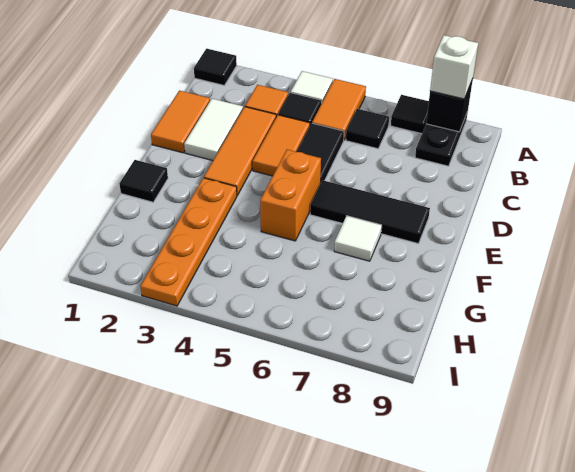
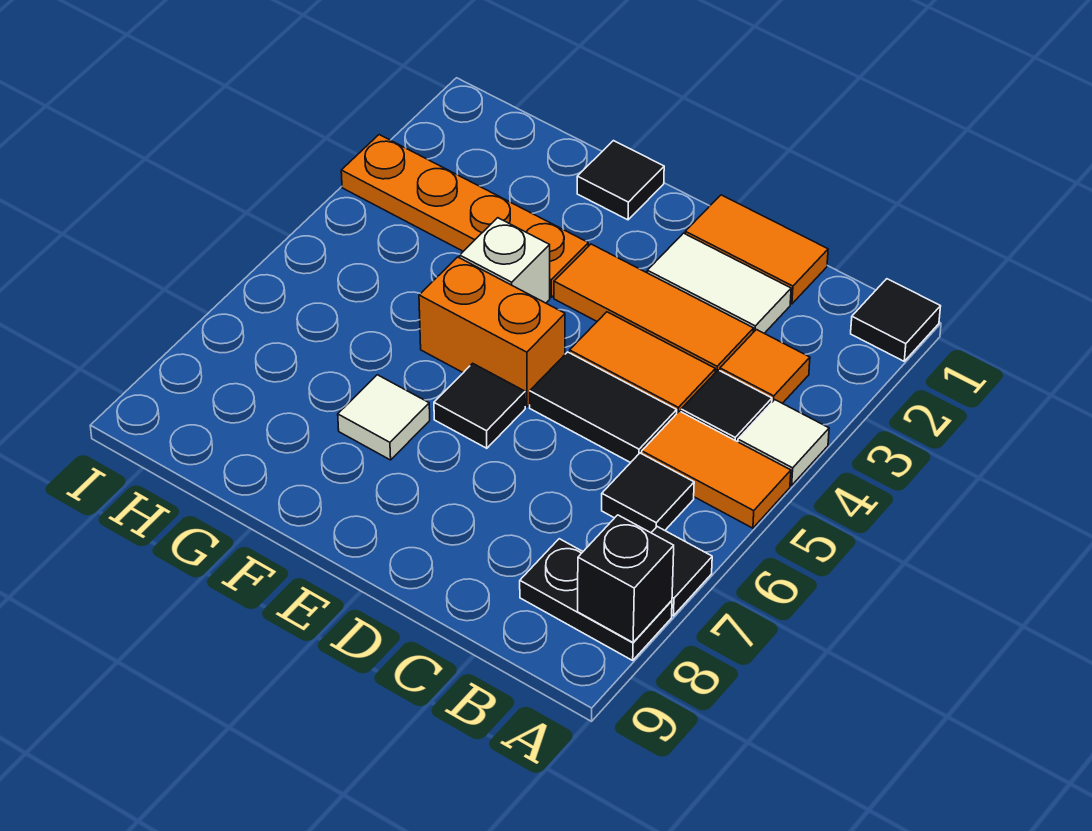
white 1x1 brick [430,35,478,99] -> white 1x1 brick moved to [460,218,550,303]
black 1x3 tile [310,180,430,244] -> black 1x1 tile [434,363,525,448]

